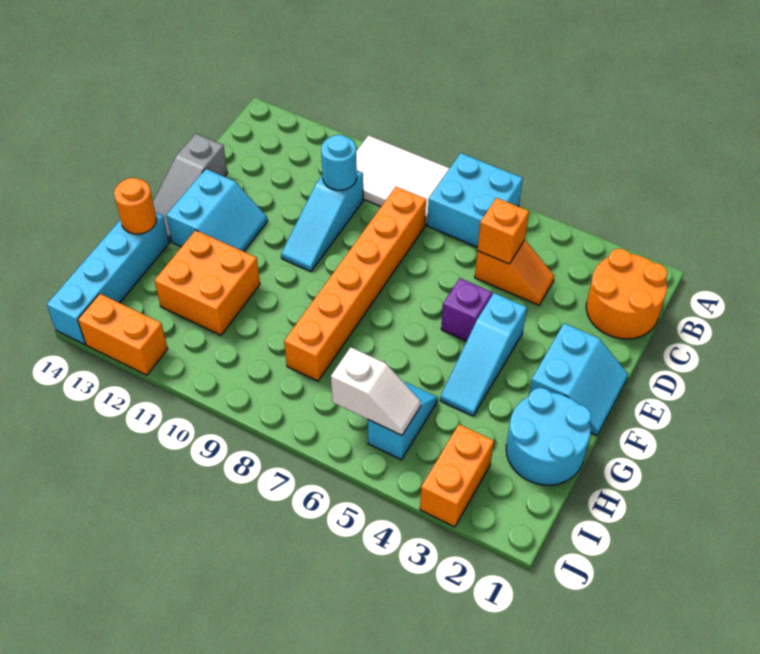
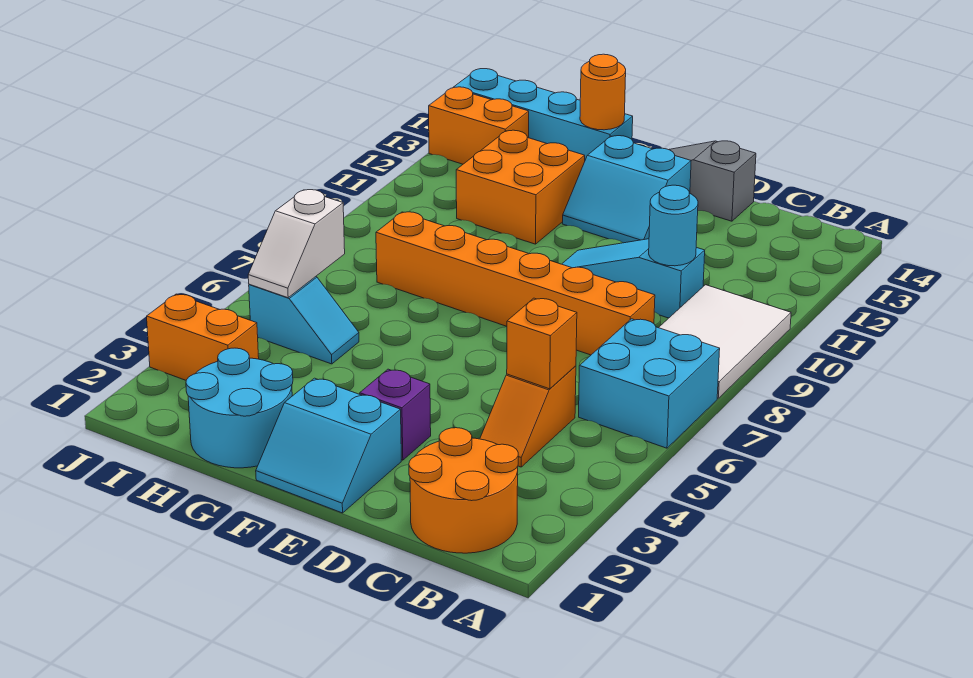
cyan 1x3 slope [440,293,527,416] -> none
purple 1x1 brick [441,278,492,341] -> purple 1x1 brick moved to [360,369,431,460]
orange 1x2 brick [78,294,168,375] -> orange 1x2 brick turned to [429,87,529,164]

